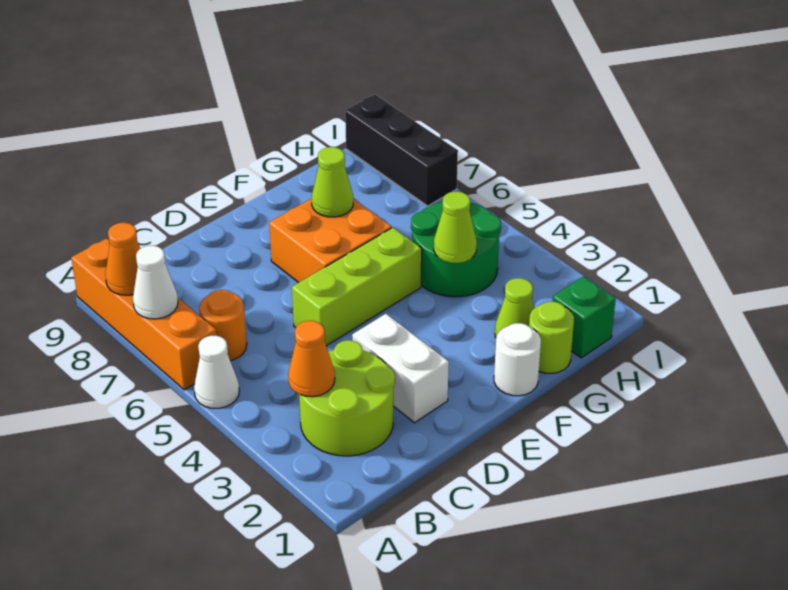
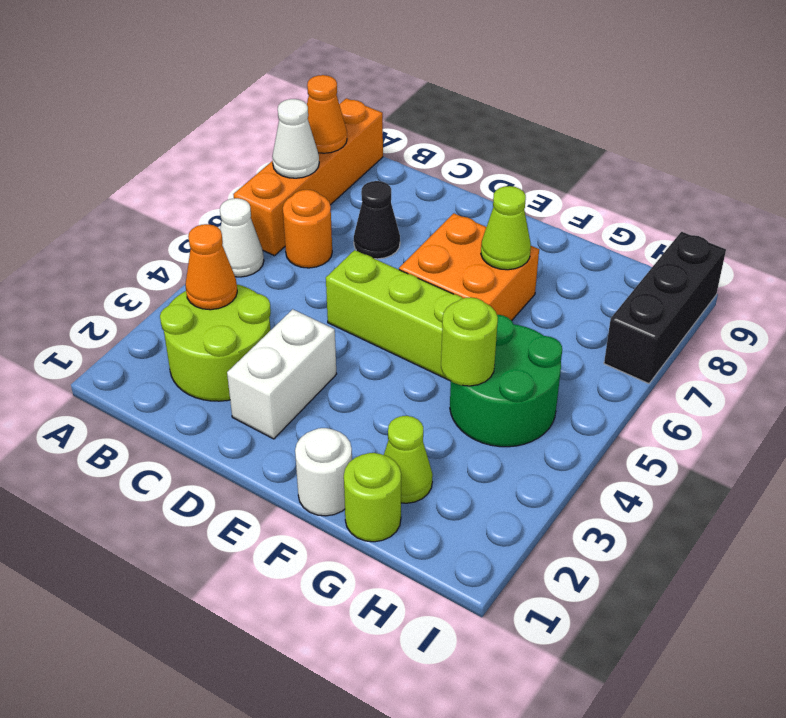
none -> black 1x1 cone [354,181,400,259]
lime 1x1 cone [434,192,477,263] -> lime 1x1 round brick [441,297,498,386]
green 1x1 brick [553,276,616,358] -> none

